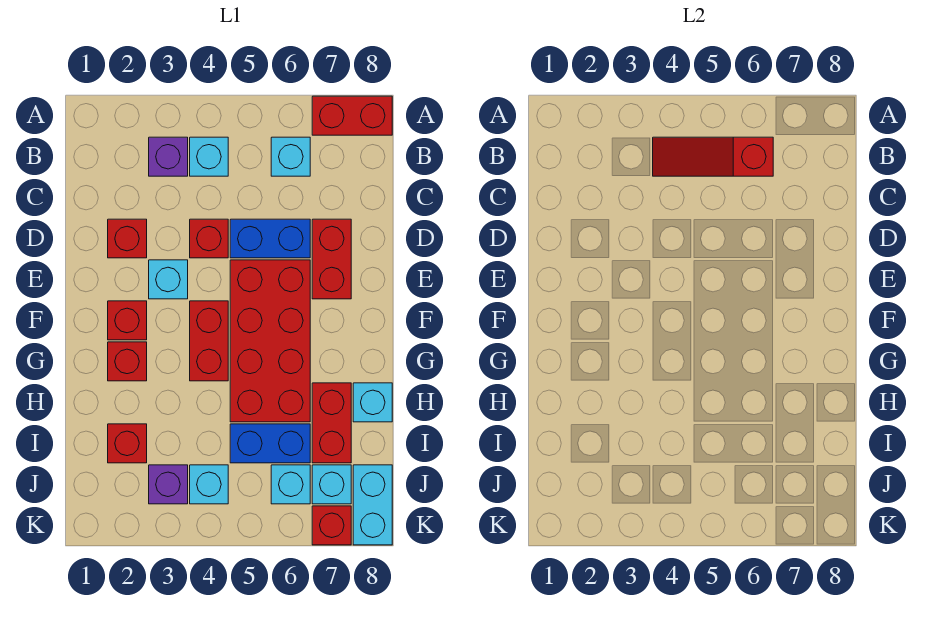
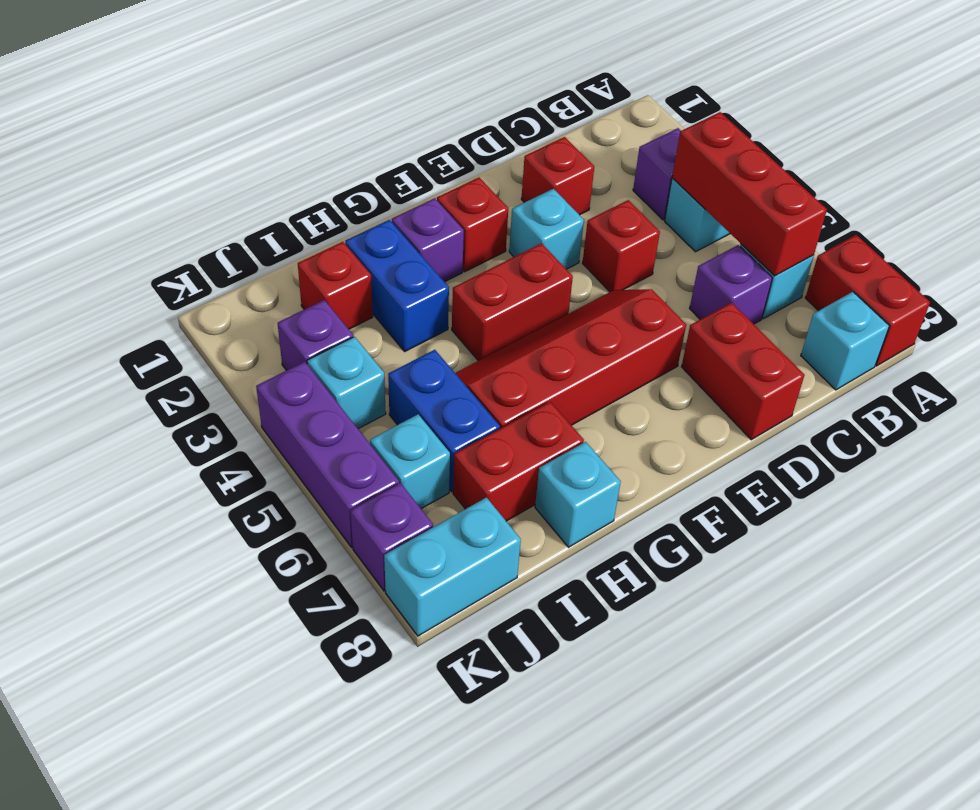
red 1x3 slope [653,137,773,176] -> red 1x3 brick [672,112,827,276]
none -> purple 1x1 brick [690,245,772,324]
blue 1x2 brick [230,219,310,258] -> blue 1x2 brick moved to [345,220,449,351]
red 1x2 brick [312,219,351,299] -> red 1x2 brick turned to [682,303,804,440]
red 2x4 brick [230,260,310,422] -> red 2x4 slope [455,289,686,428]
red 1x1 brick [108,342,147,381] -> purple 1x1 brick [392,198,464,282]
cyan 1x1 brick [312,465,351,504] -> cyan 1x1 brick moved to [801,292,889,390]
none -> purple 1x3 brick [256,362,399,547]
red 1x1 brick [312,506,351,545] -> purple 1x1 brick [350,483,433,591]

